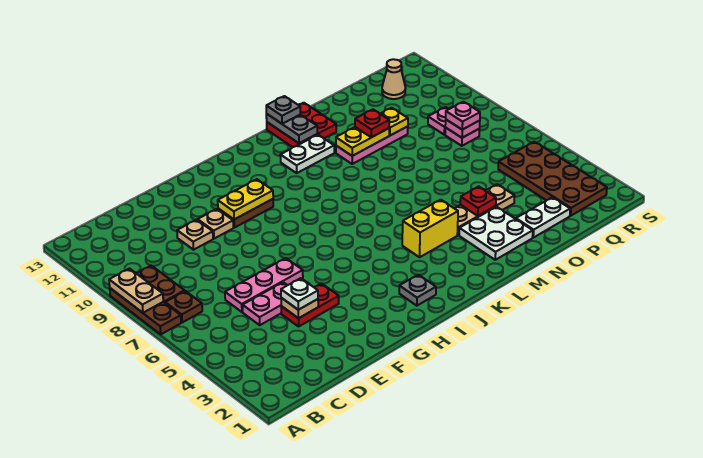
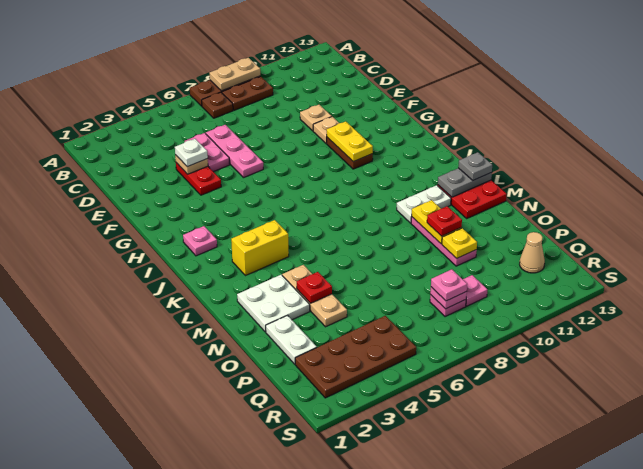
grey 1x1 plate [399,275,436,306] -> pink 1x1 plate [183,226,217,256]
yellow 1x2 brick [402,200,458,257] -> yellow 1x2 brick turned to [231,220,289,276]
white 1x2 plate [280,135,334,173] -> white 1x2 plate turned to [397,185,451,223]

